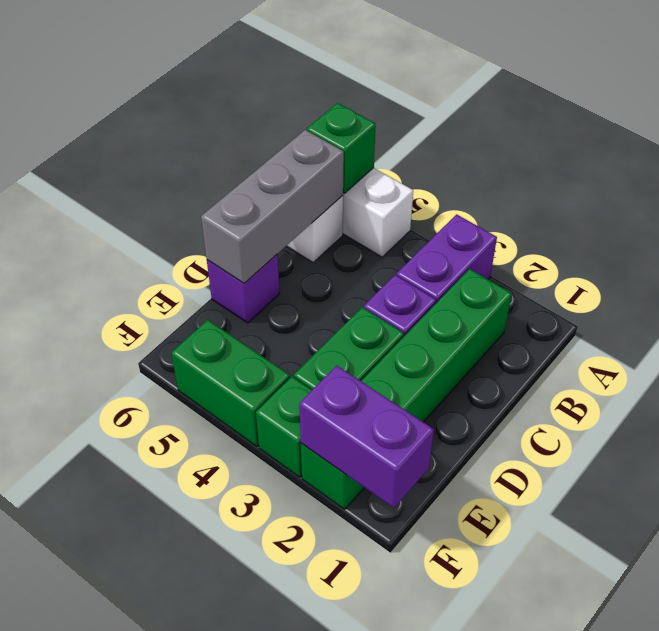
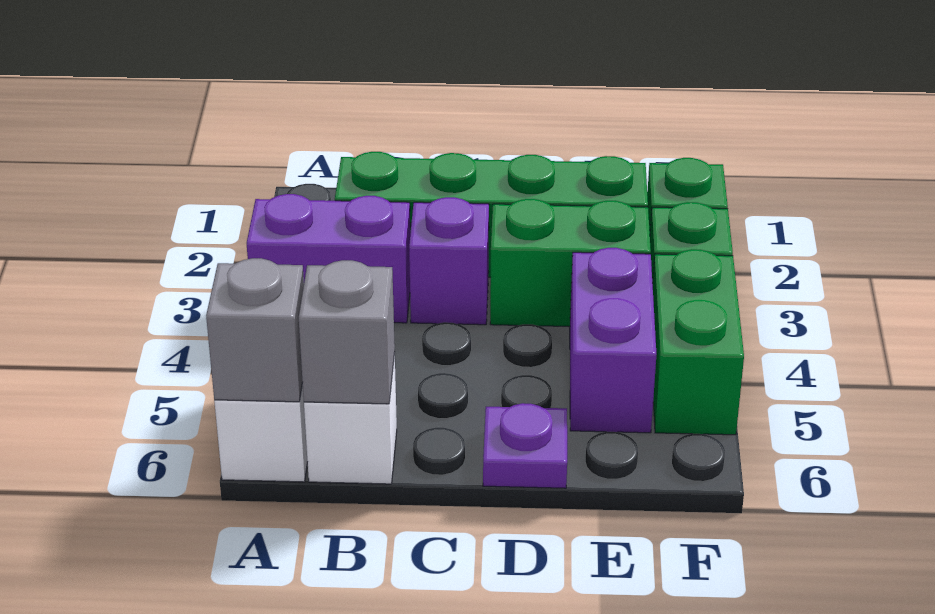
green 1x1 brick [307,103,376,193] -> grey 1x1 brick [206,258,304,402]
grey 1x3 brick [201,130,344,283] -> grey 1x1 brick [299,260,395,404]
purple 1x1 brick [207,254,280,323] -> purple 1x1 plate [483,403,567,488]
purple 1x2 brick [299,366,434,508] -> purple 1x2 brick moved to [570,248,656,433]

